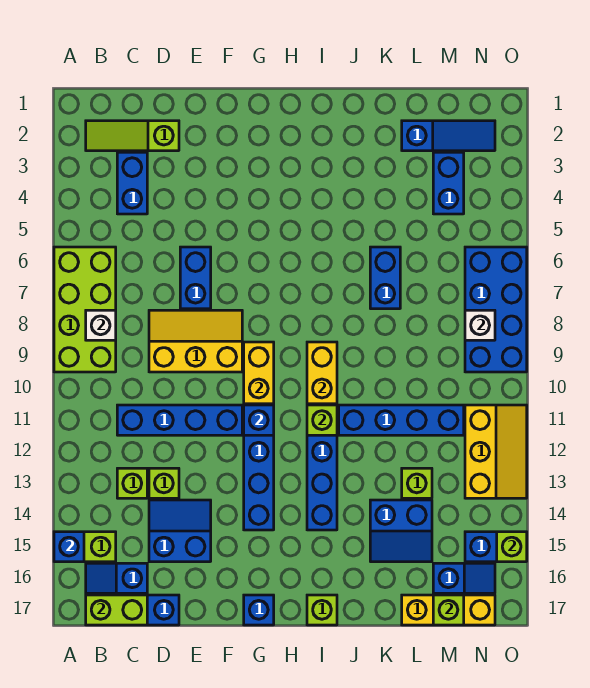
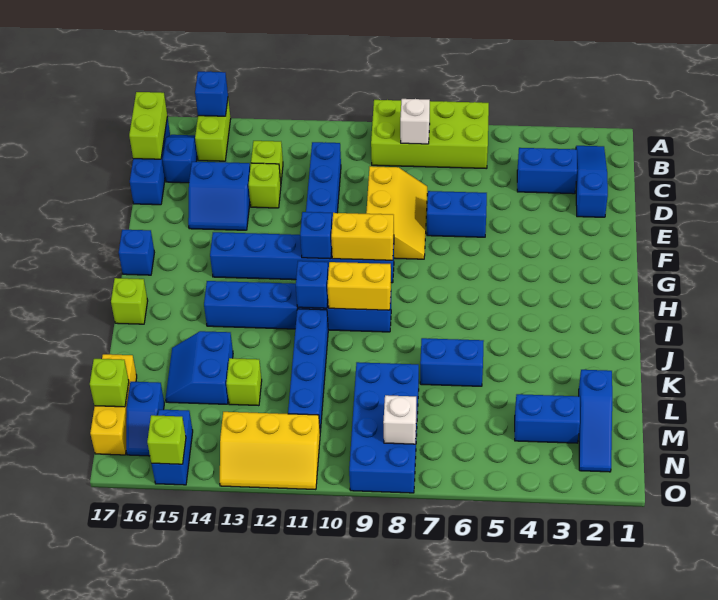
lime 1x3 slope [86,121,179,151] -> blue 1x3 slope [576,146,608,217]
blue 2x2 slope [149,500,211,562] -> blue 2x2 slope turned to [188,162,250,230]
lime 1x1 brick [307,405,337,435] -> blue 1x1 brick [296,261,328,308]
blue 2x4 brick [465,247,527,372] -> blue 2x4 brick turned to [349,362,419,493]

